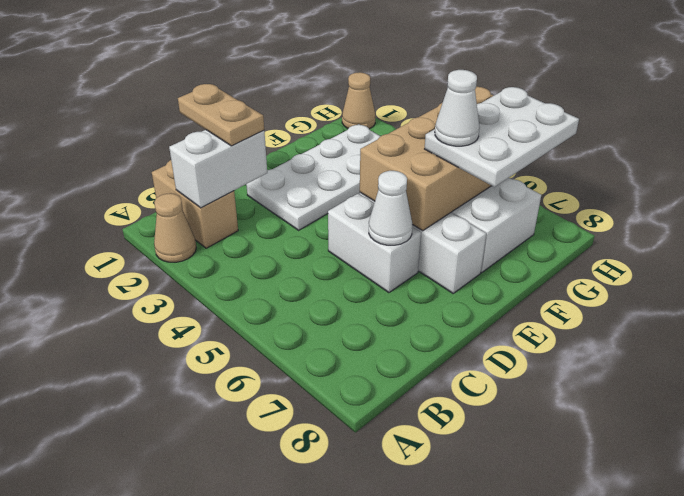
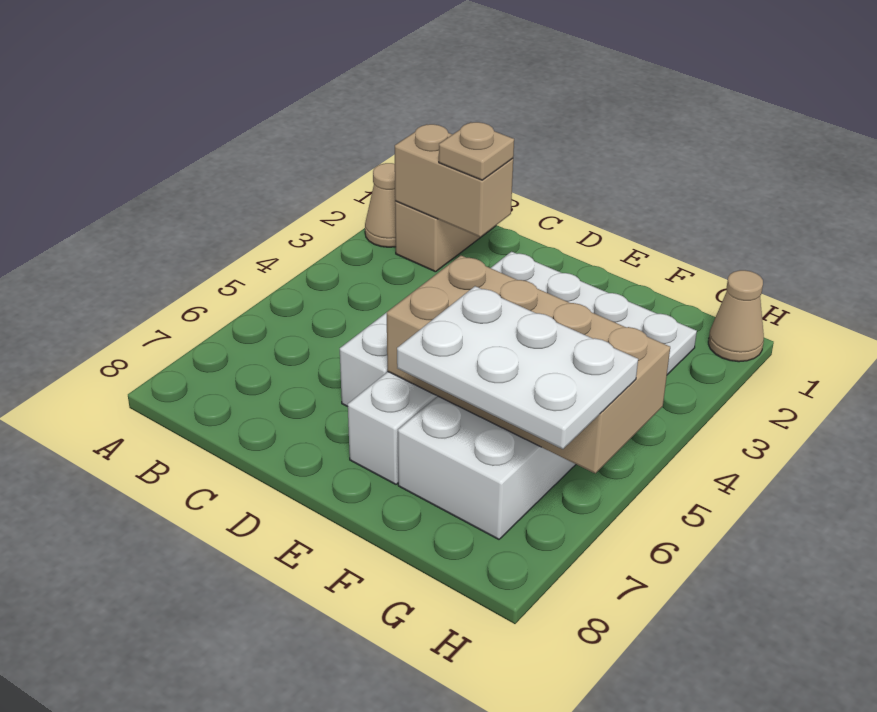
white 1x2 brick [169,130,267,208] -> tan 1x2 brick [395,124,513,237]
tan 1x2 plate [178,84,264,146] -> tan 1x1 plate [439,122,514,180]
white 1x1 cone [369,171,413,245] -> none
white 1x1 cone [435,70,480,146] -> none

